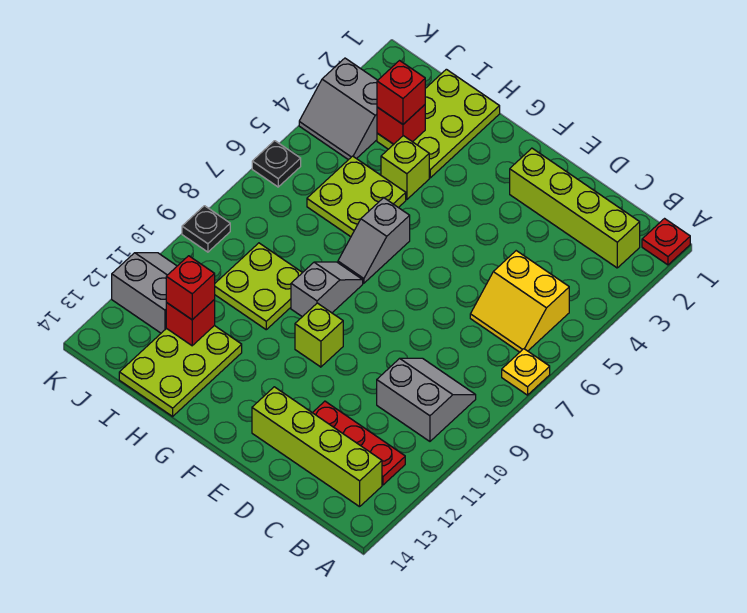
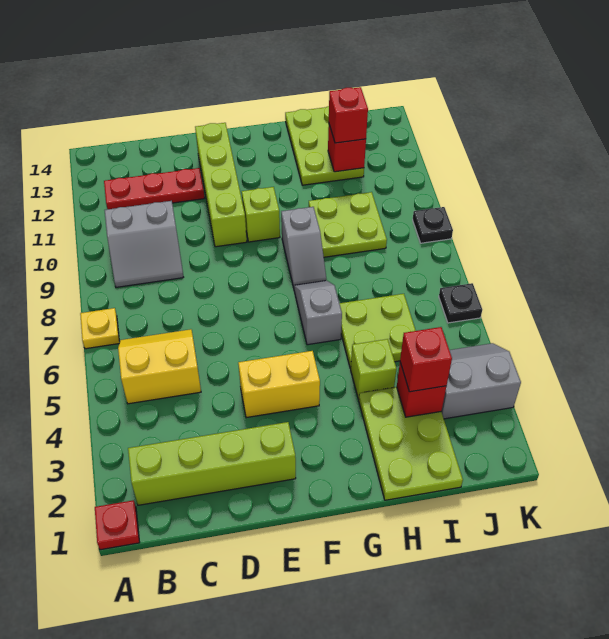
lime 1x4 brick [252,387,382,507] -> lime 1x4 brick turned to [195,123,247,247]
none -> yellow 1x2 brick [238,351,320,418]
grey 2x2 slope [112,253,177,333] -> none

